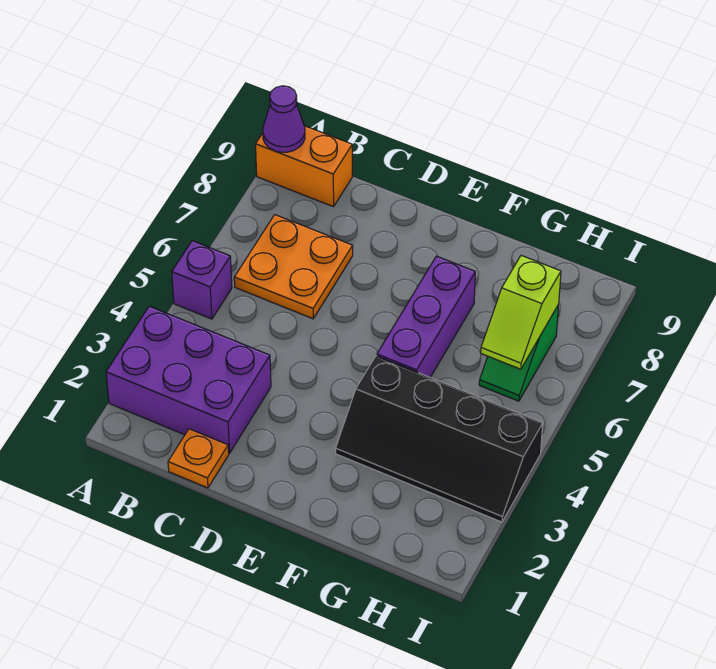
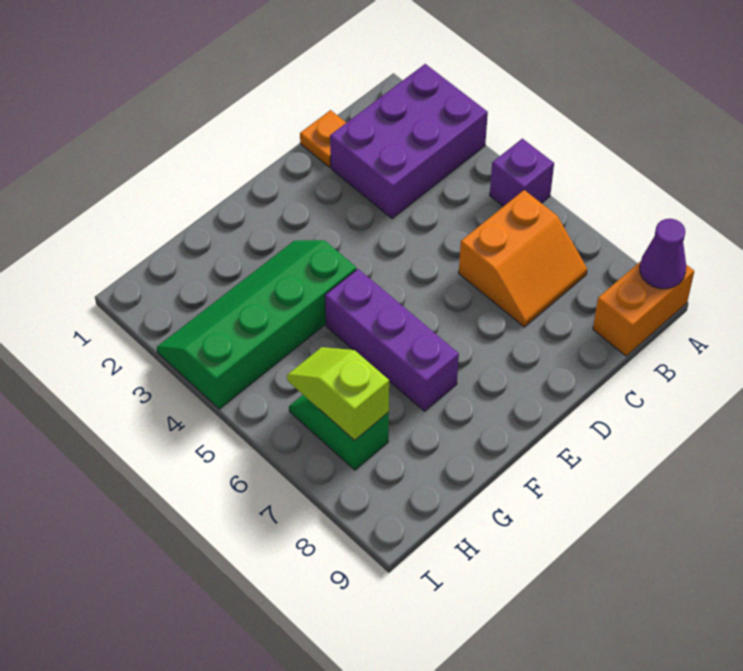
orange 2x2 plate [234,215,353,319] -> orange 2x2 slope [459,190,587,327]
black 2x4 slope [336,356,543,522] -> green 2x4 slope [157,240,356,409]

